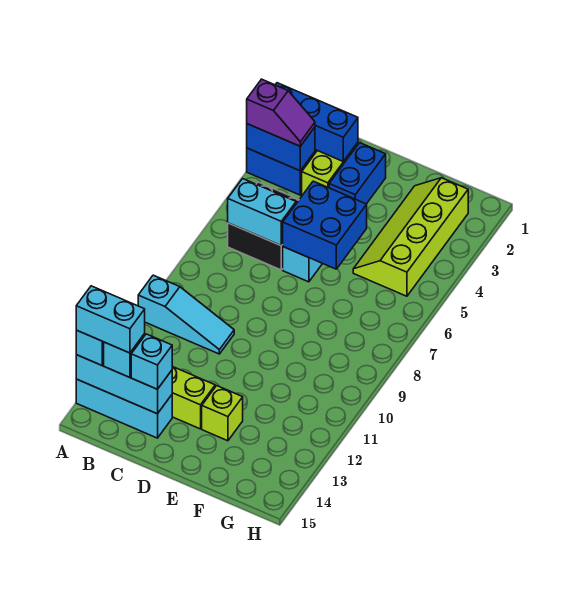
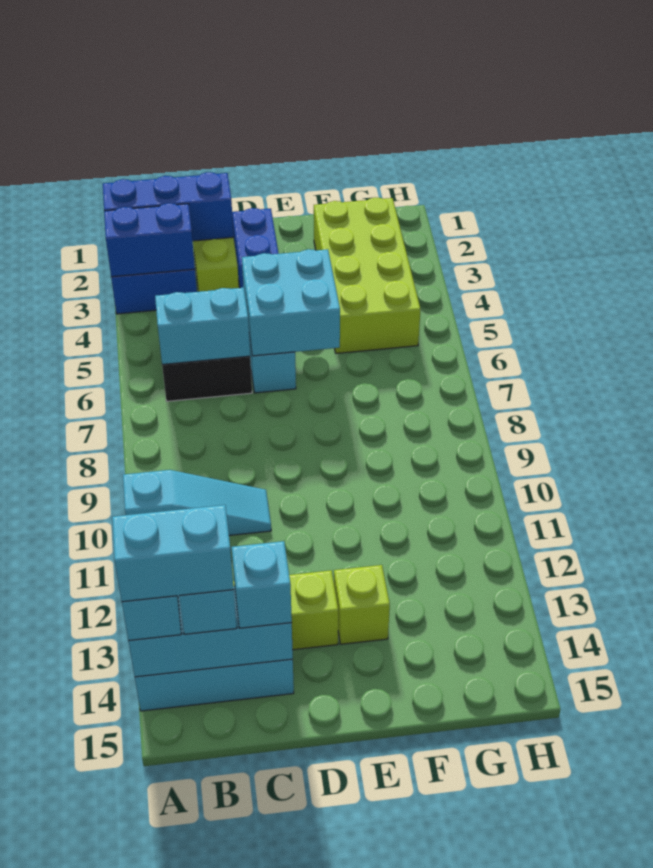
purple 1x2 slope [247,79,315,146] -> none
blue 2x2 brick [282,181,367,269] -> cyan 2x2 brick [242,249,340,356]
lime 2x4 slope [353,178,468,296] -> lime 2x4 brick [314,197,421,353]

